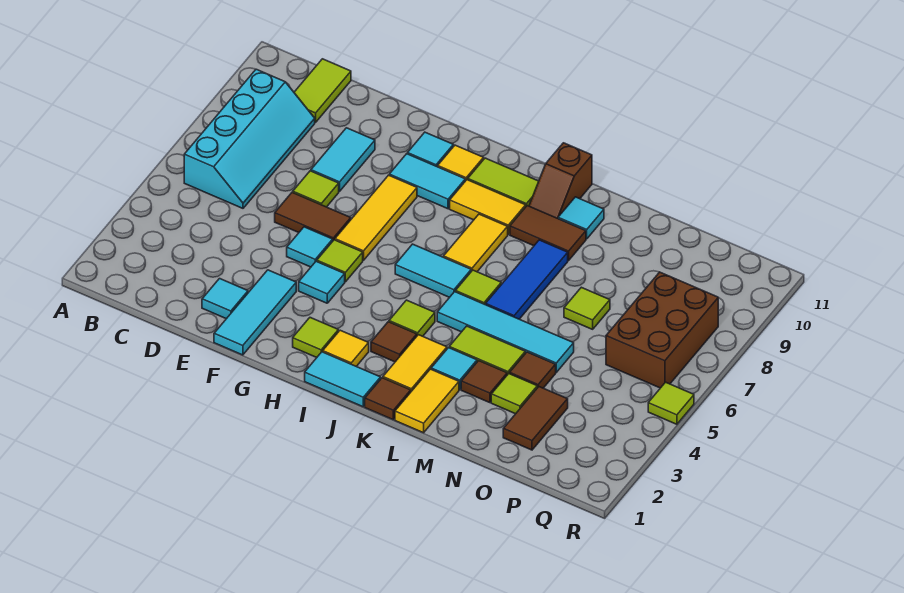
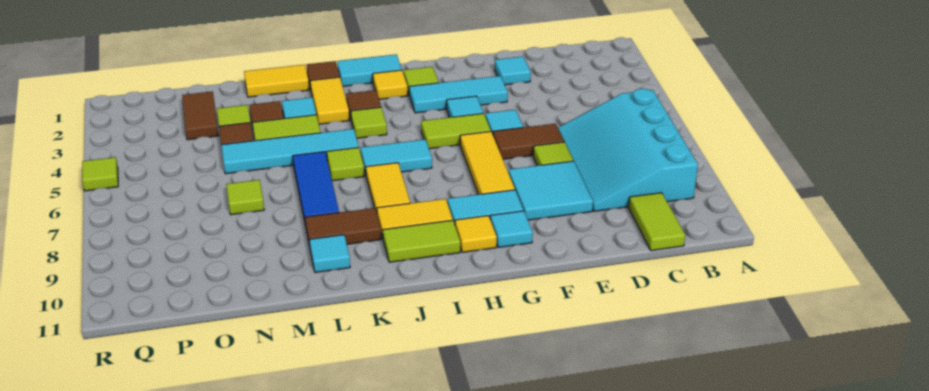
cyan 2x4 slope [184,69,315,208] -> cyan 3x4 slope [558,89,698,211]
cyan 1x2 tile [311,128,375,191] -> cyan 2x2 tile [509,161,593,220]
cyan 1x3 tile [214,270,296,355] -> cyan 1x3 tile turned to [409,76,508,113]
lime 1x1 tile [317,240,363,282] -> lime 1x2 tile [421,113,491,149]
brown 1x2 slope [529,143,592,218] -> none
yellow 1x2 tile [395,369,459,433] -> yellow 1x2 tile turned to [244,65,309,97]
brown 2x3 brick [606,272,718,388] -> none

